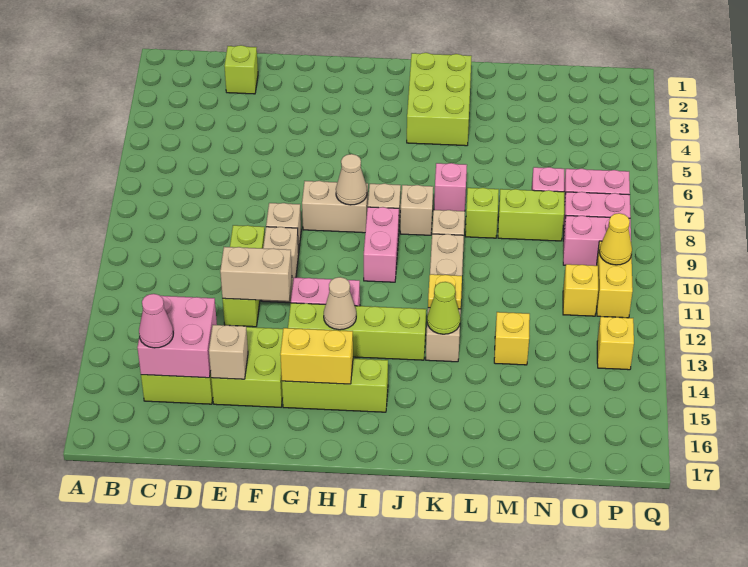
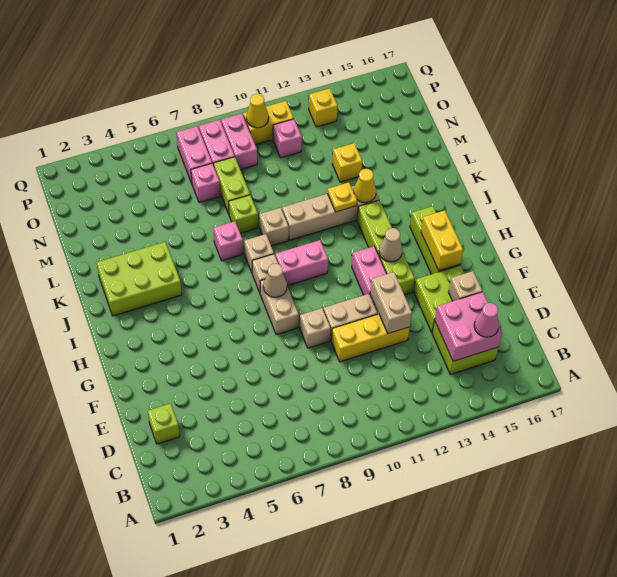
lime 1x3 brick [223,225,265,327] -> yellow 1x3 brick [331,314,410,362]
lime 1x1 cone [427,282,460,334] -> yellow 1x1 cone [353,169,376,203]
yellow 1x1 brick [563,264,598,316] -> pink 1x1 brick [273,119,302,158]

